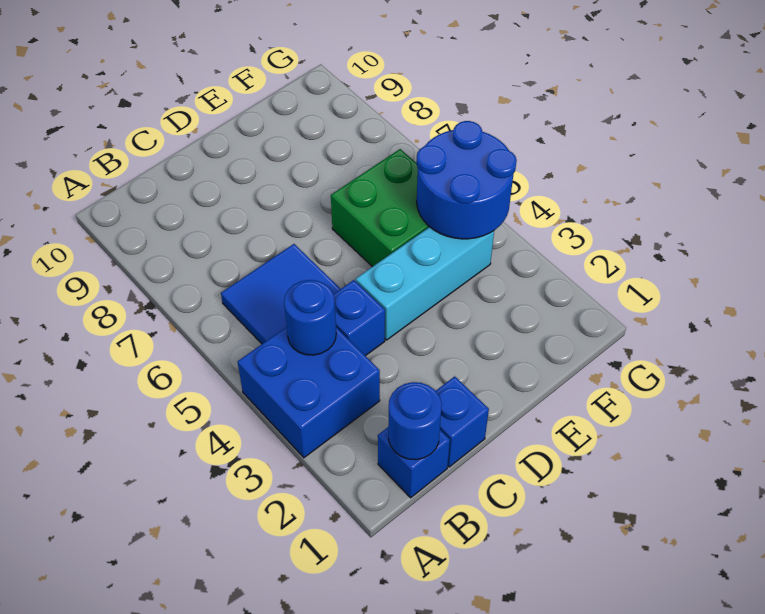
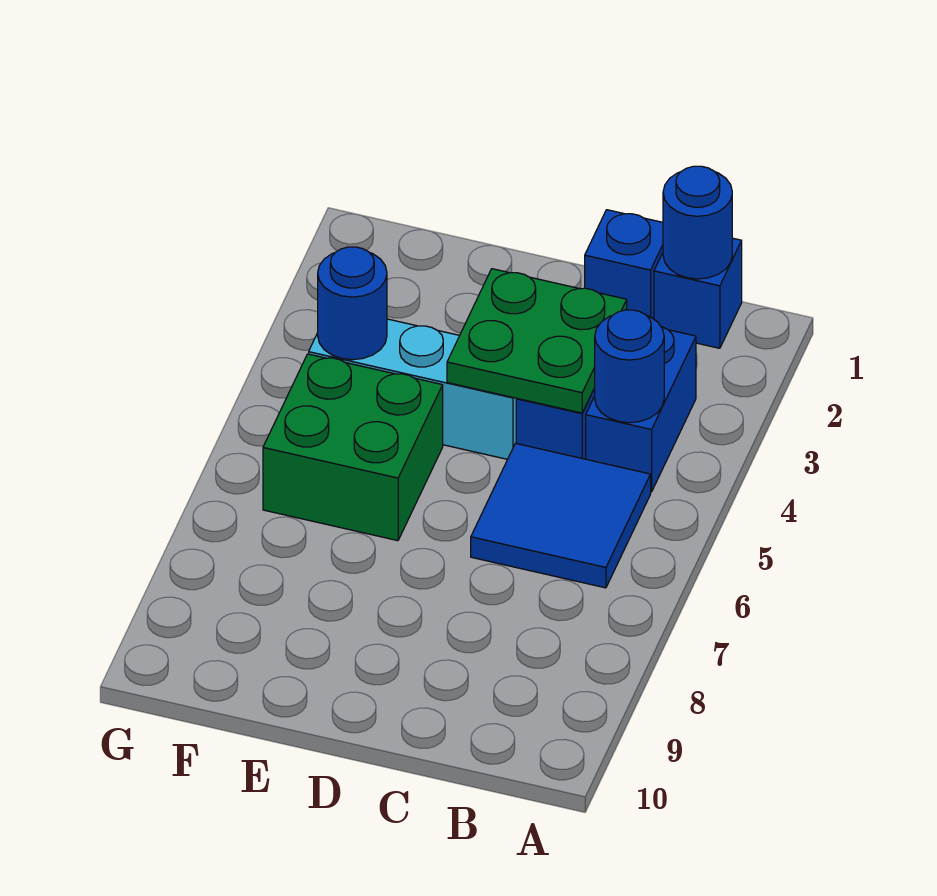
blue 2x2 brick [238,327,380,458] -> blue 1x2 brick [586,327,696,492]
none -> green 2x2 plate [447,269,627,413]
blue 2x2 round brick [416,121,517,239] -> blue 1x1 round brick [318,247,387,360]

